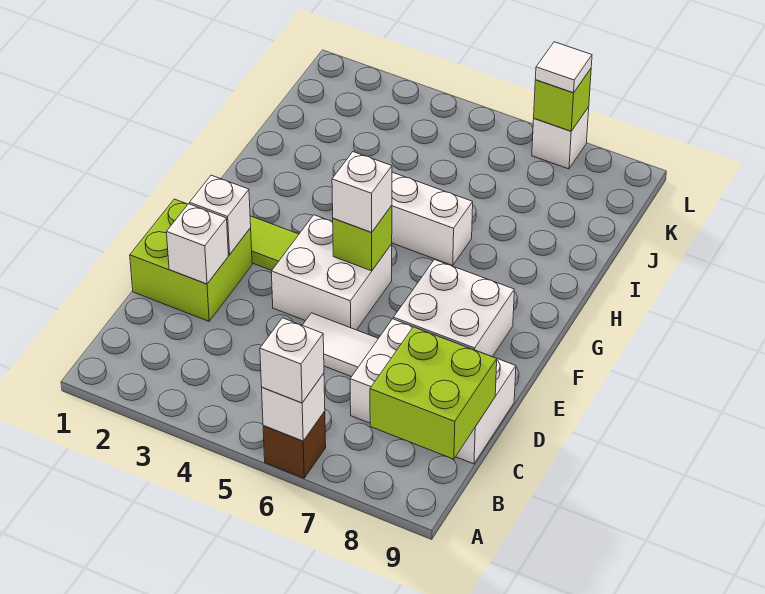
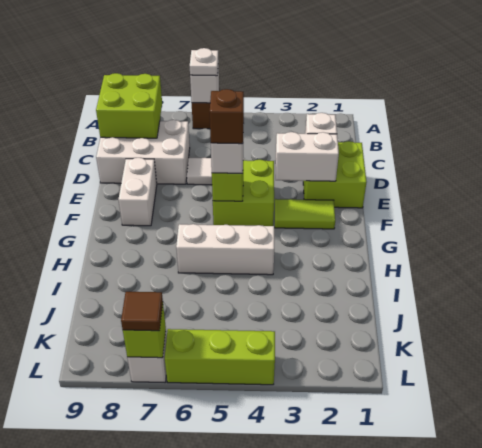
white 1x1 brick [260,318,324,403] -> white 1x1 plate [190,48,218,76]
white 1x1 brick [190,175,251,255] -> white 1x2 brick [275,132,339,181]
white 2x2 brick [271,215,392,330] -> lime 2x2 brick [213,160,274,226]
white 2x2 brick [393,260,514,357] -> white 1x2 brick [118,158,157,226]
none -> brown 1x1 brick [210,89,244,144]
none -> lime 1x3 brick [165,329,275,385]
white 1x1 tile [535,42,592,93] -> brown 1x1 tile [121,292,163,331]

